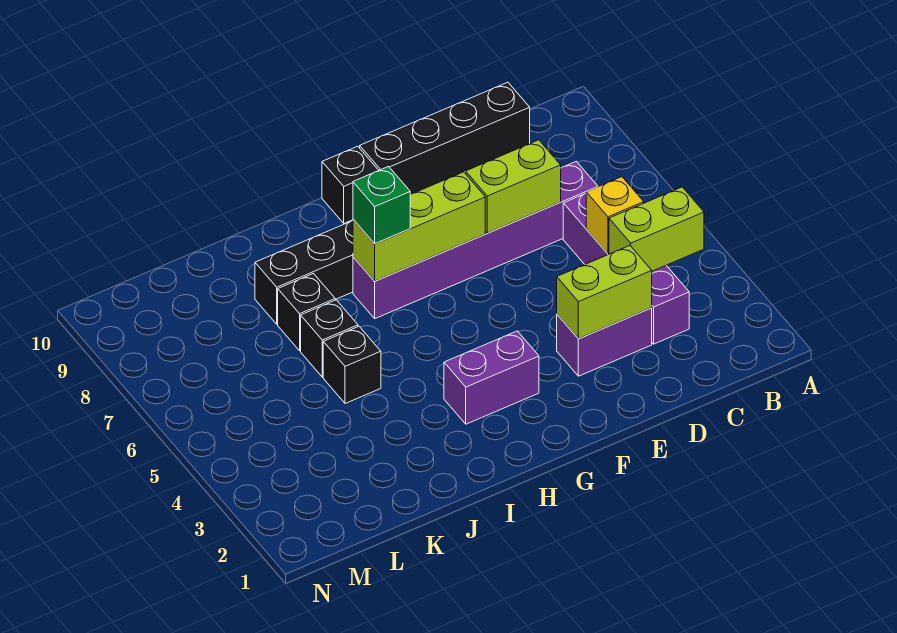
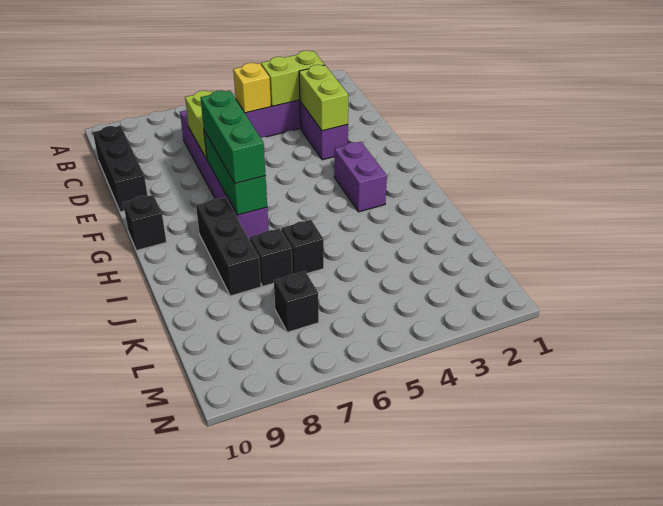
lime 1x2 brick [609,187,704,271] -> lime 1x2 brick turned to [261,51,325,106]
black 1x4 brick [360,82,530,195] -> black 1x3 brick [93,126,148,212]
lime 1x3 brick [353,172,485,281] -> green 1x3 brick [204,131,267,215]
green 1x1 brick [353,167,410,244] -> green 1x3 brick [200,90,266,183]
black 1x1 brick [323,326,381,404] -> black 1x1 brick moved to [274,271,319,332]

